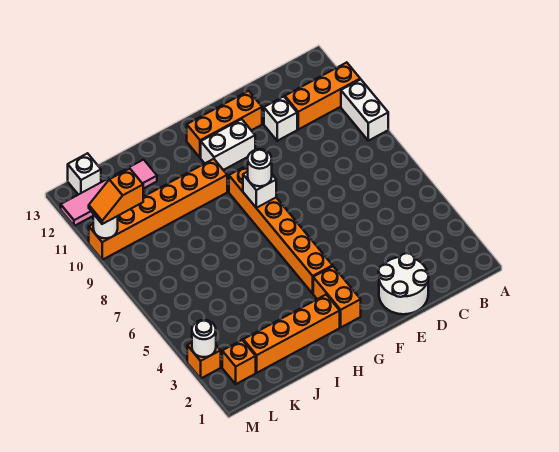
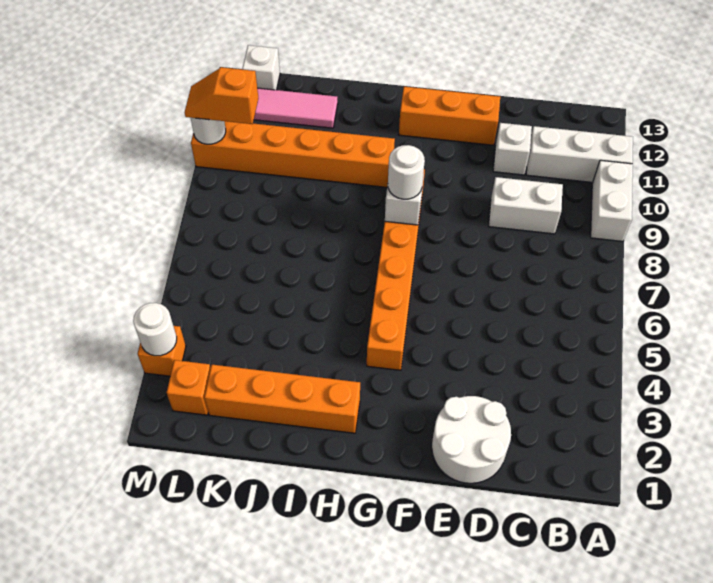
orange 1x3 brick [285,62,360,129] -> white 1x3 brick [526,126,633,182]
white 1x2 brick [201,119,255,170] -> white 1x2 brick moved to [489,177,563,234]
orange 1x2 brick [313,266,361,327] -> none

